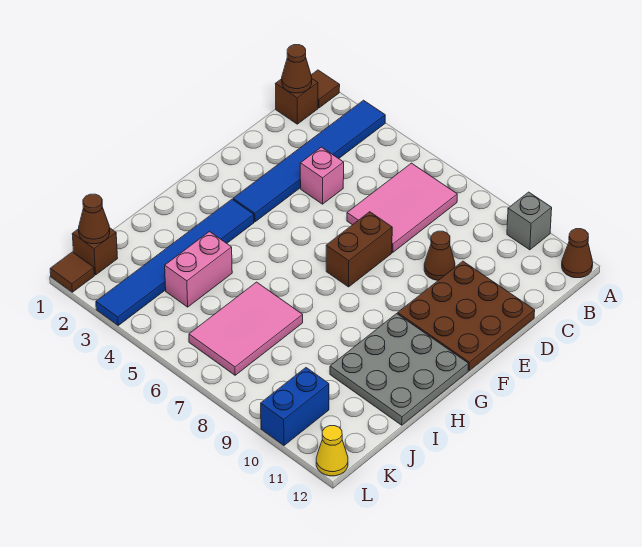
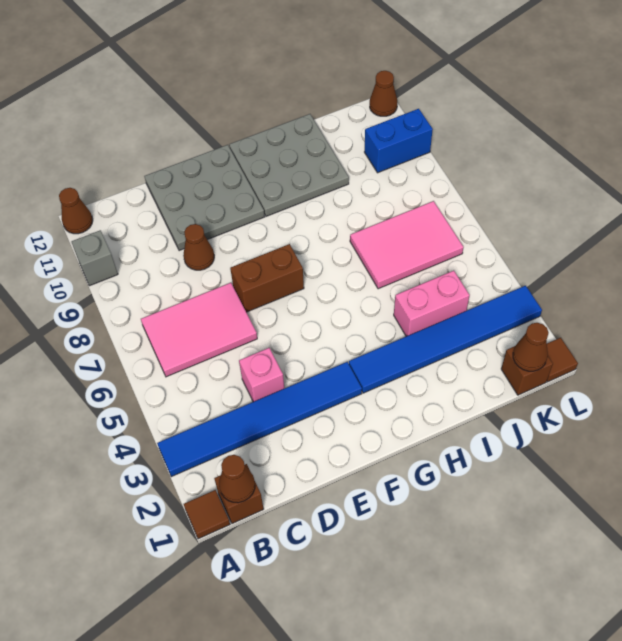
brown 3x3 plate [398,261,535,371] -> grey 3x3 plate [144,145,265,251]
yellow 1x1 cone [316,426,348,476] -> brown 1x1 cone [370,71,397,116]

